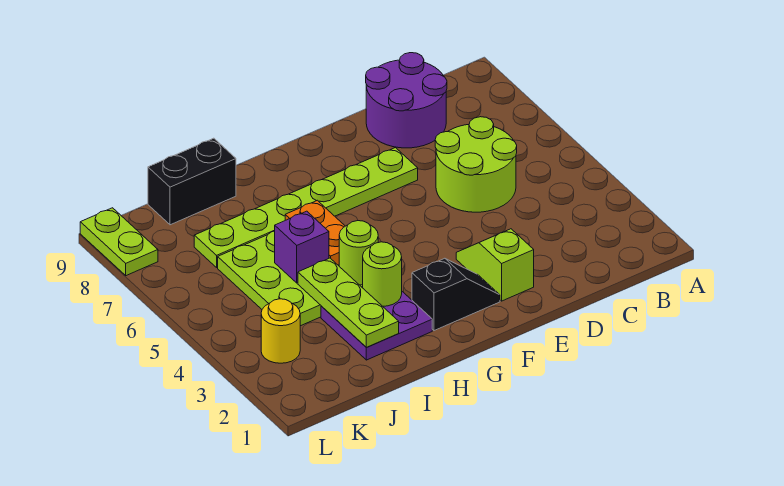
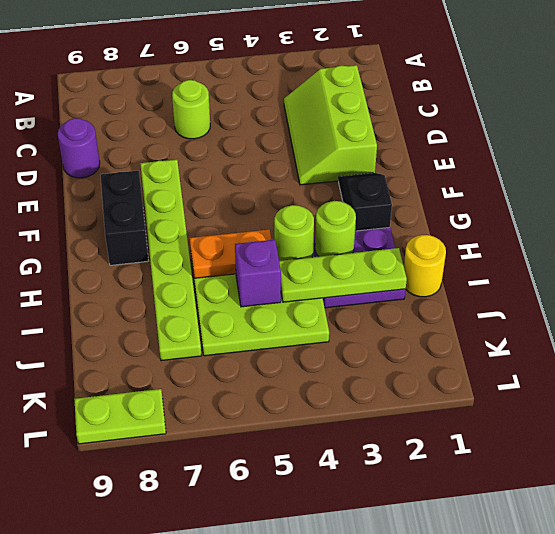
lime 2x2 round brick [435,117,517,212] -> lime 1x1 round brick [172,80,210,139]
purple 2x2 round brick [366,53,447,148] -> purple 1x1 round brick [58,118,100,178]
lime 1x2 slope [456,229,534,301] -> lime 2x3 slope [284,65,377,185]
black 1x2 brick [148,138,236,225] -> black 1x2 brick moved to [101,171,148,265]
yellow 1x1 round brick [261,299,300,363] -> yellow 1x1 round brick moved to [404,235,446,297]

